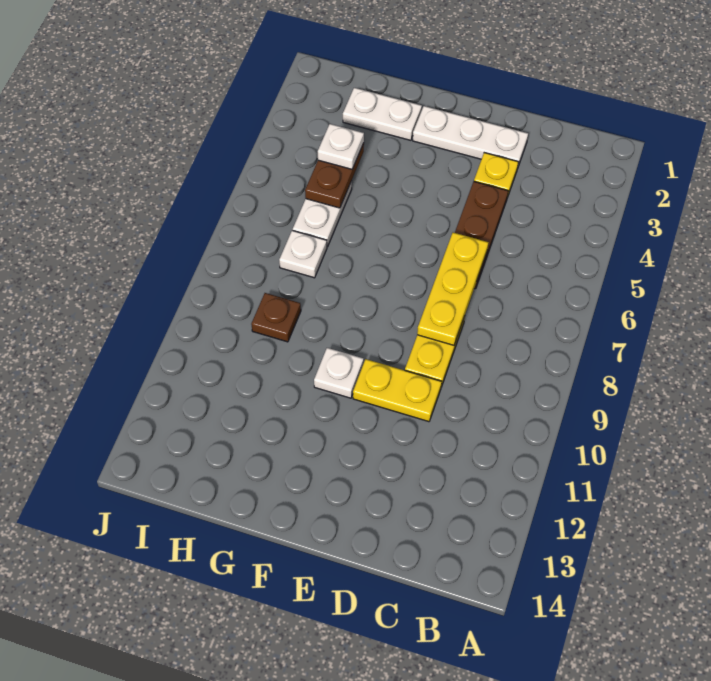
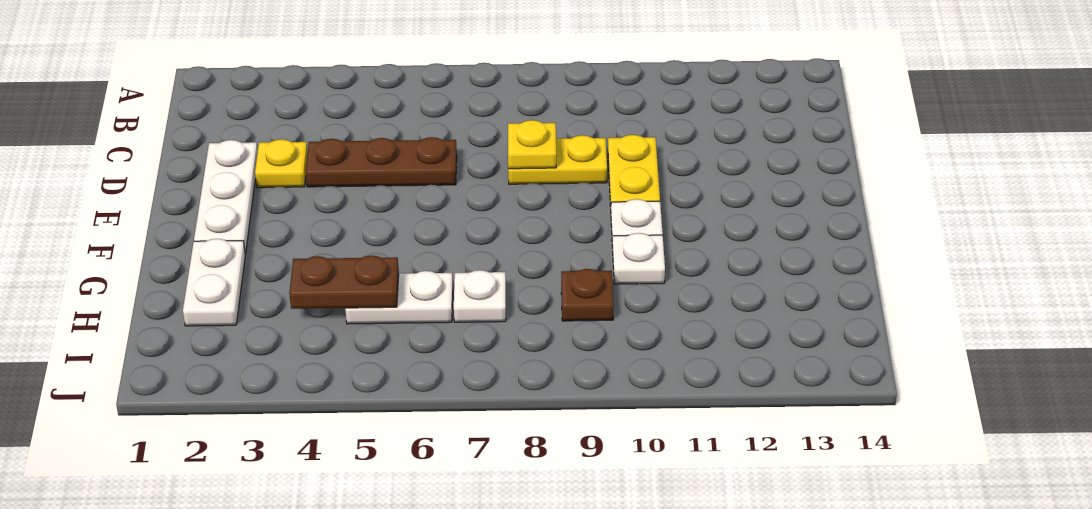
yellow 1x3 plate [417,232,488,345] -> yellow 1x1 plate [508,120,556,169]
white 1x1 plate [318,124,364,169] -> white 1x1 plate moved to [613,233,665,284]

